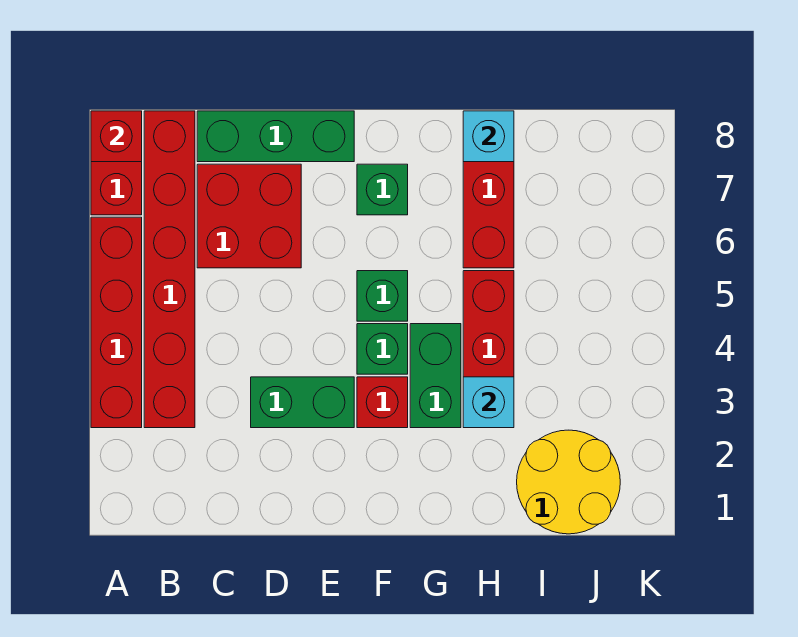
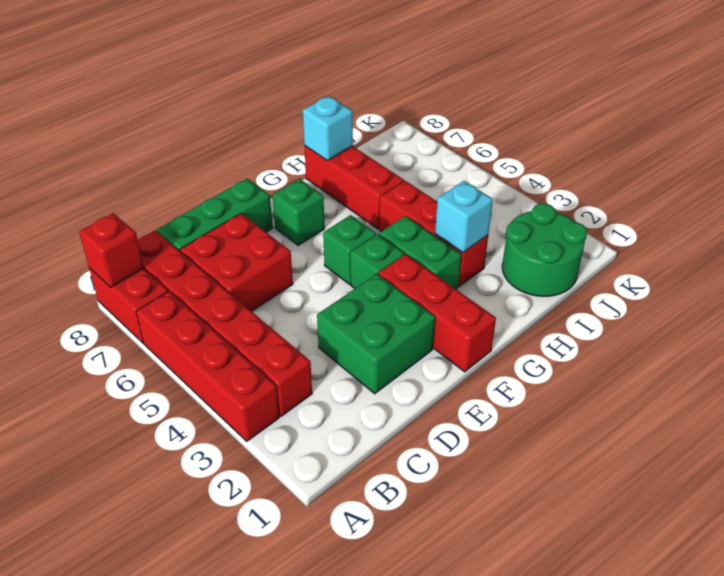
green 1x2 brick [251,377,354,428] -> green 2x2 brick [317,274,435,394]
red 1x1 brick [357,377,408,428] -> red 1x3 brick [378,254,496,372]
yellow 2x2 round brick [517,430,620,534] -> green 2x2 round brick [502,204,587,296]

